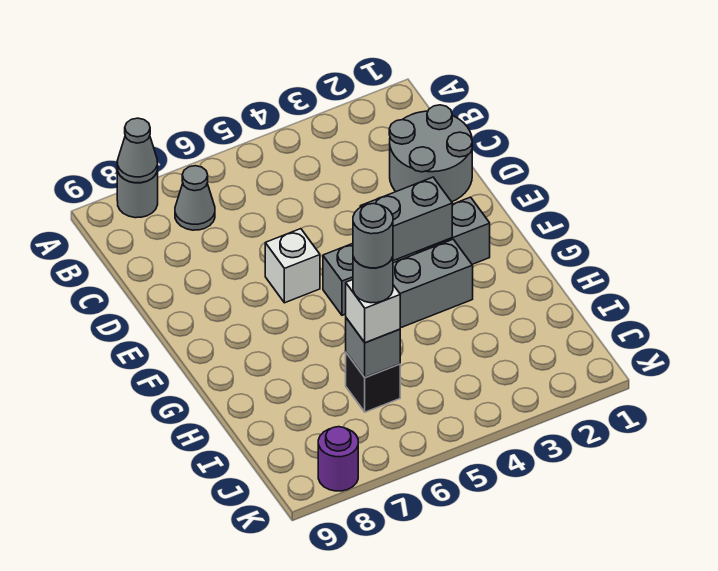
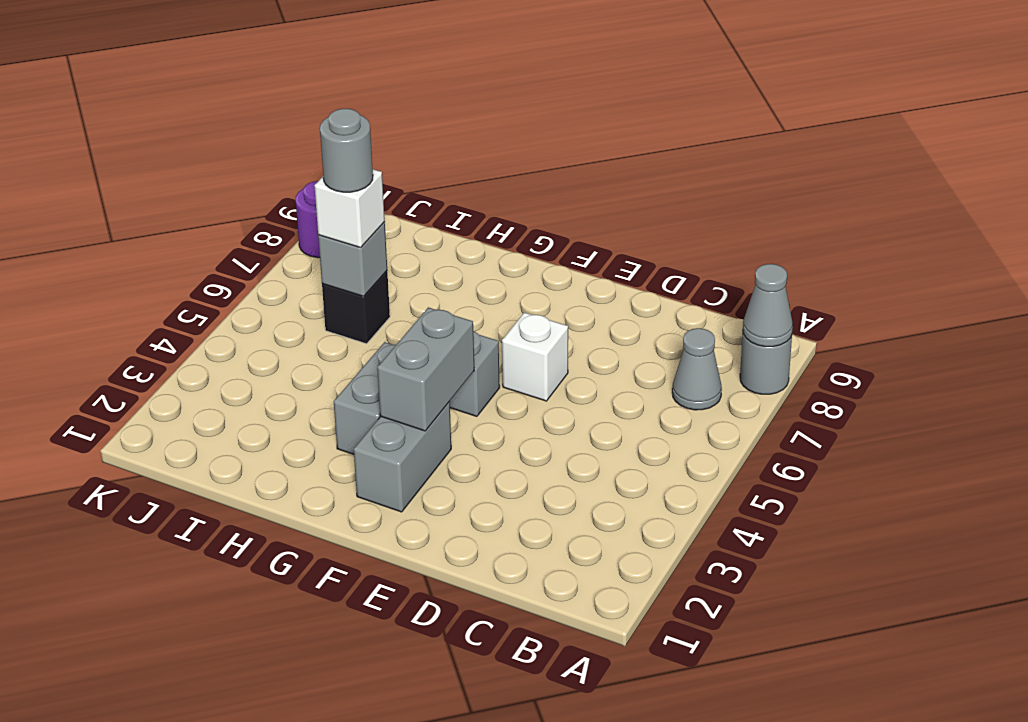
grey 2x2 round brick [389,105,472,202] -> none
grey 1x1 round brick [353,203,393,268] -> none

